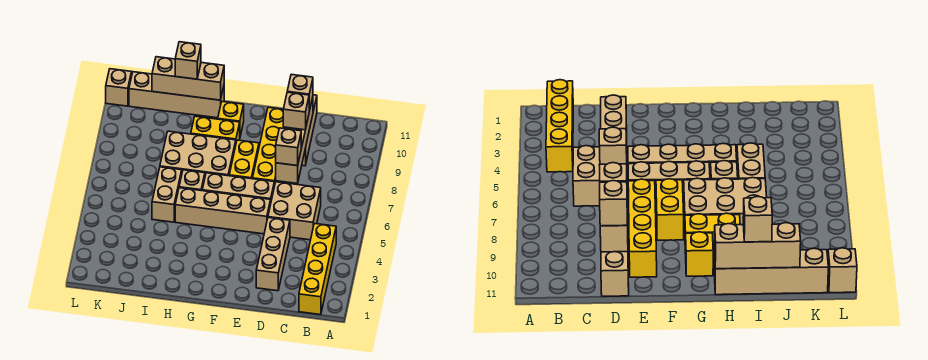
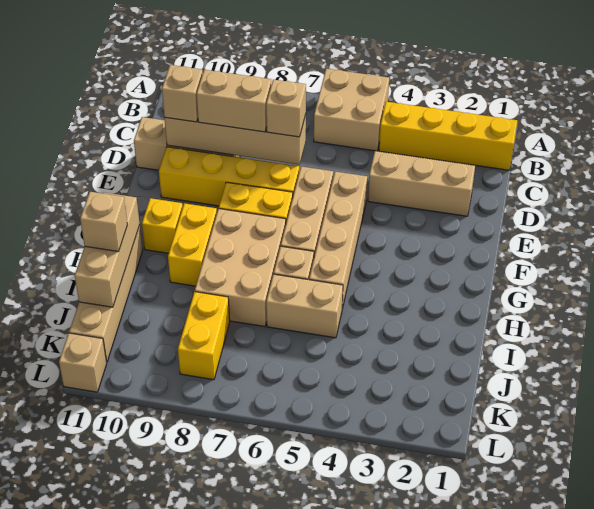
tan 2x2 brick [268,182,321,240] -> tan 2x2 brick moved to [314,69,389,151]
tan 1x1 brick [283,92,309,130] -> tan 1x2 brick [197,70,271,132]
none -> yellow 1x2 brick [178,292,230,380]

